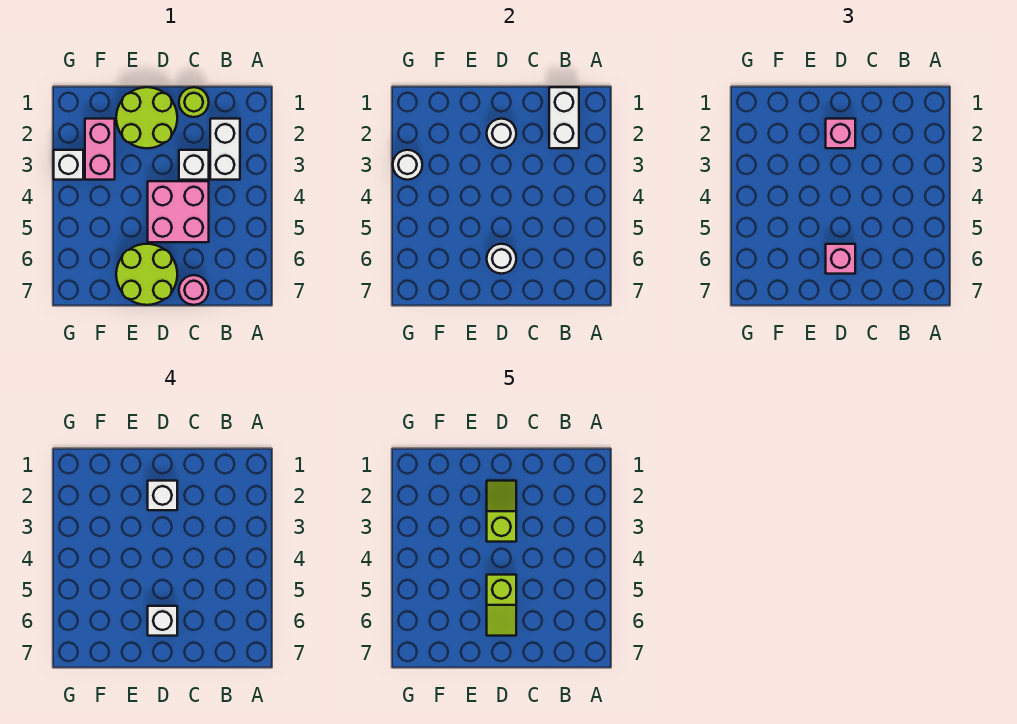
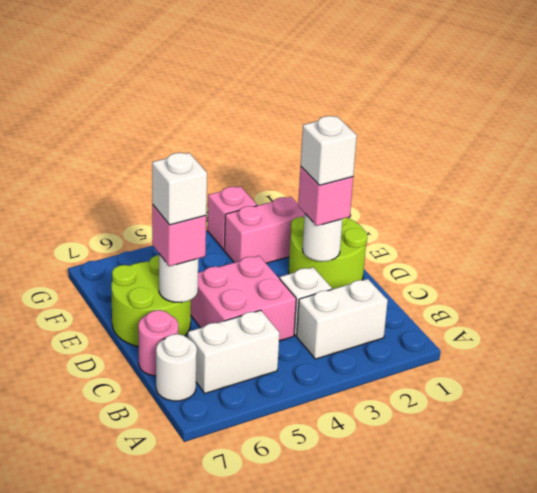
white 1x2 brick [549,87,579,148] -> white 1x2 brick moved to [188,310,279,393]
lime 1x1 round brick [179,87,209,117] -> none
lime 1x2 slope [487,481,516,542] -> none
lime 1x2 slope [487,575,516,636] -> none
white 1x1 brick [54,150,83,180] -> pink 1x1 brick [208,186,257,250]
white 1x1 round brick [393,150,422,180] -> white 1x1 round brick moved to [156,334,197,401]

